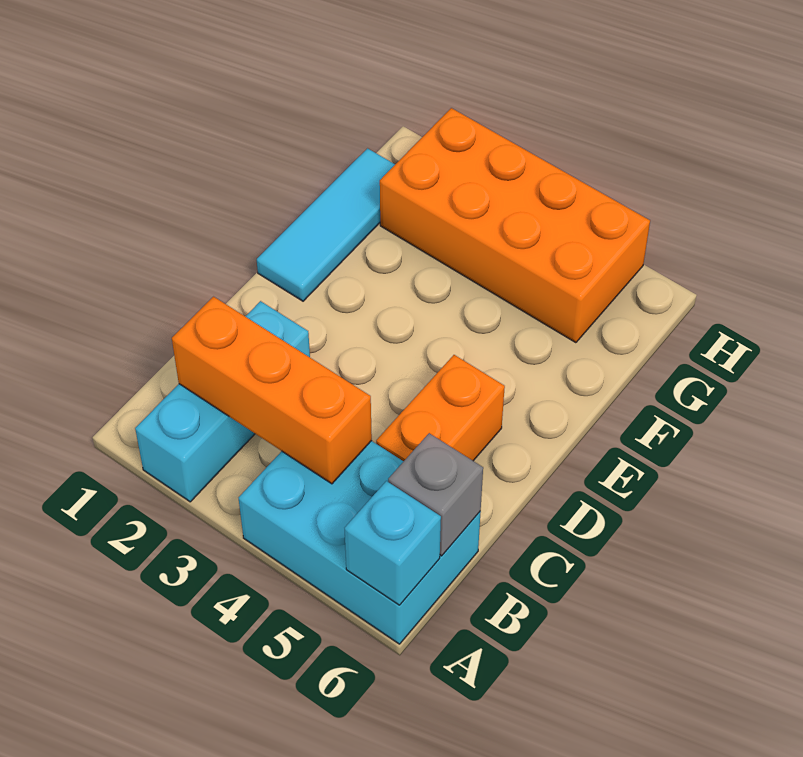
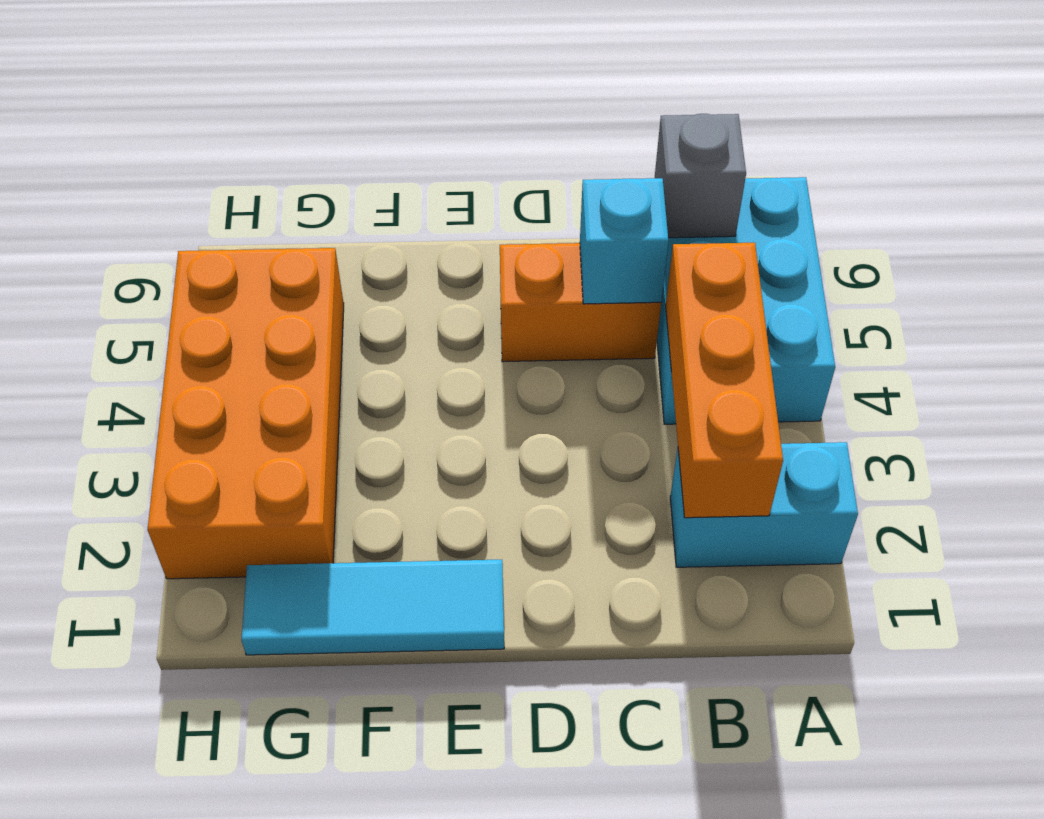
cyan 1x3 brick [135,301,310,502] -> cyan 1x2 brick [670,442,858,567]
cyan 1x1 brick [345,481,441,605] -> cyan 1x1 brick moved to [580,178,668,304]

